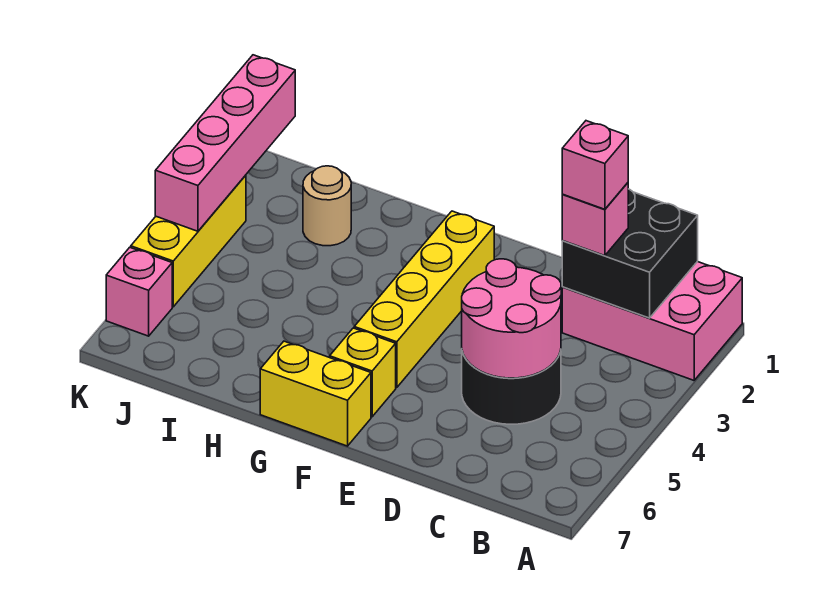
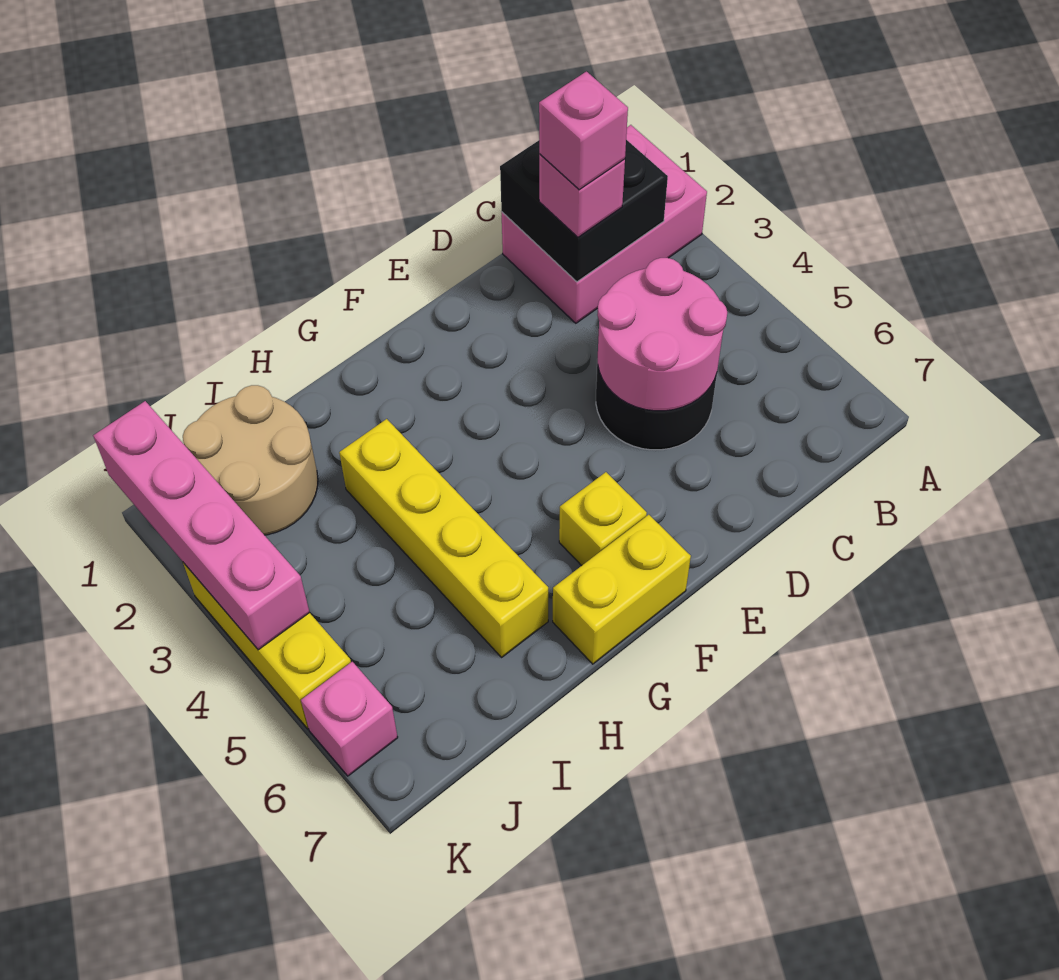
yellow 1x4 brick [354,211,494,388] -> yellow 1x4 brick moved to [339,419,548,657]
tan 1x1 round brick [303,166,351,246] -> tan 2x2 round brick [183,385,318,535]

